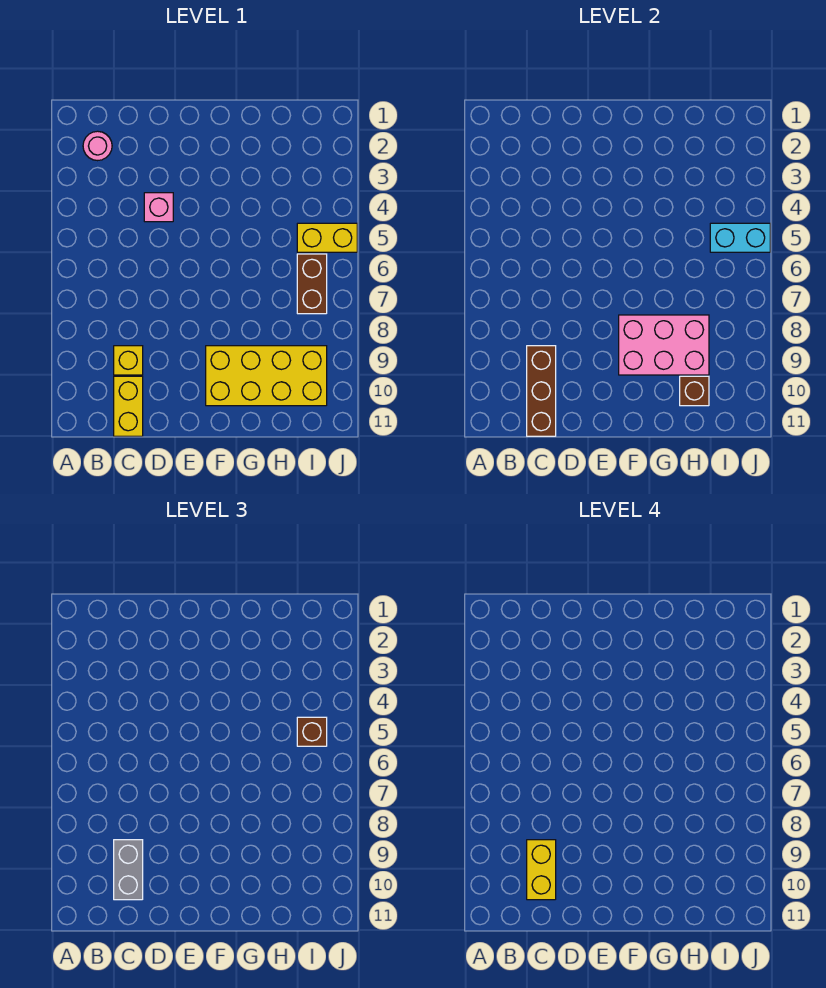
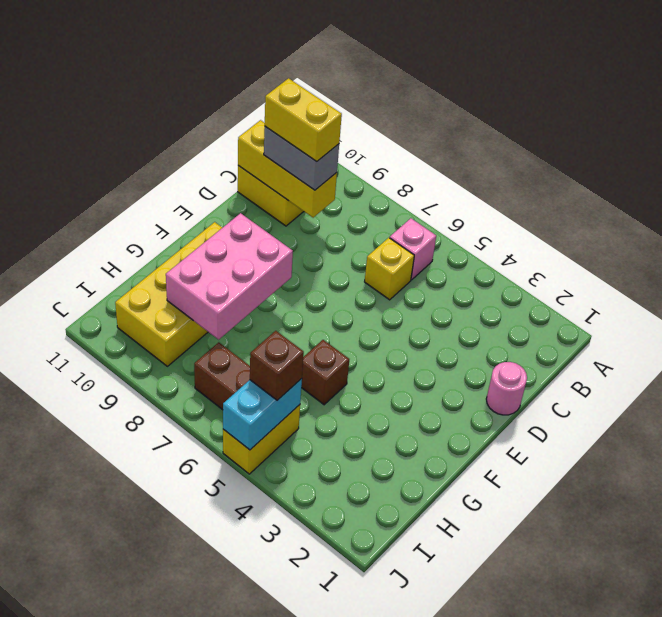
pink 1x1 round brick [83,131,112,161] -> pink 1x1 round brick moved to [486,362,527,415]
yellow 1x1 brick [114,346,143,375] -> yellow 1x1 brick moved to [365,238,414,300]
brown 1x3 brick [527,346,556,436] -> yellow 1x3 brick [238,120,337,218]
pink 1x1 brick [144,193,173,222] -> pink 1x1 brick moved to [390,218,436,280]
brown 1x1 brick [680,376,709,406] -> brown 1x1 brick moved to [301,340,349,405]

